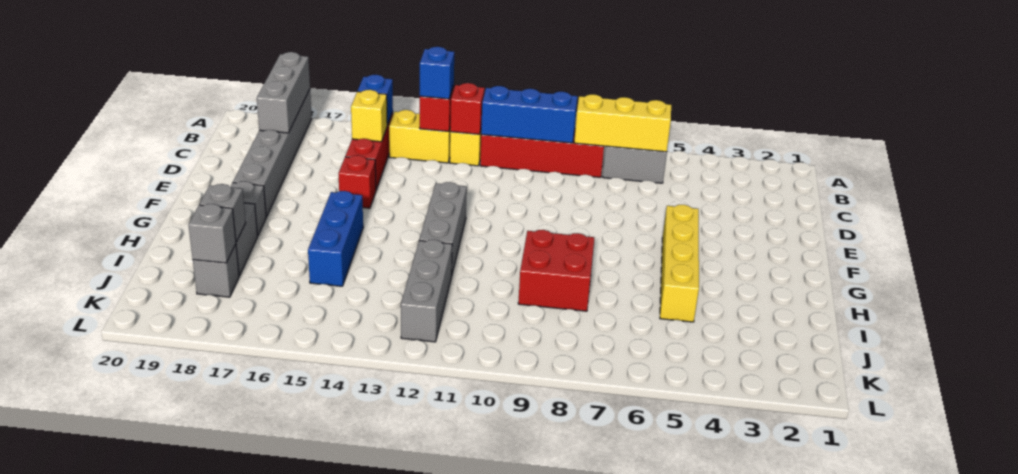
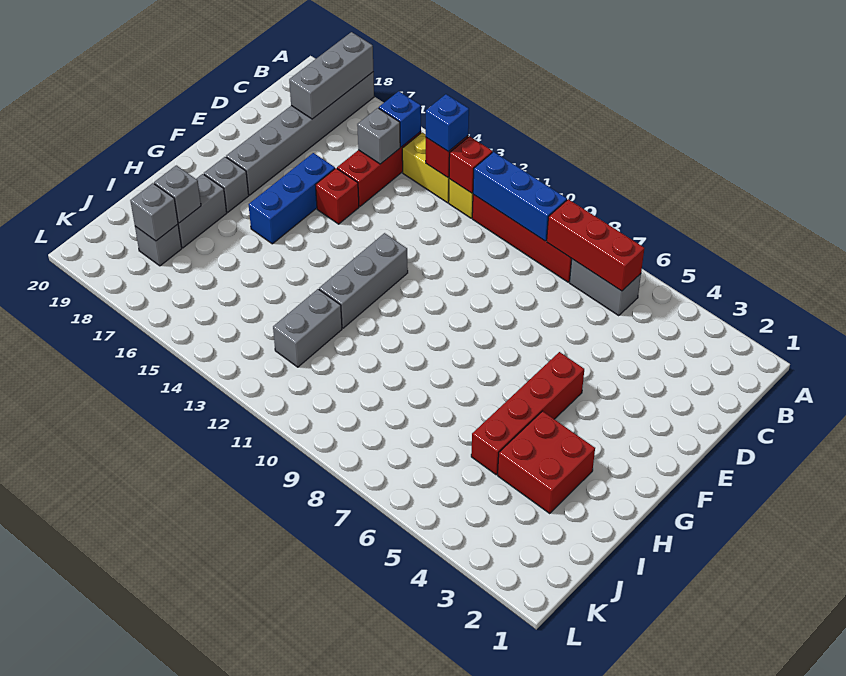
yellow 1x3 brick [574,94,671,152] -> red 1x3 brick [547,199,644,291]
yellow 1x1 brick [351,90,388,142] -> grey 1x1 brick [357,108,400,164]
yellow 1x4 brick [660,205,699,322] -> red 1x4 brick [471,352,584,475]
blue 1x3 brick [308,191,363,286] -> blue 1x3 brick moved to [248,153,335,244]
red 2x2 brick [518,230,594,311] -> red 2x2 brick moved to [498,411,595,513]
grey 1x3 brick [401,240,452,342] -> grey 1x2 brick [273,289,342,367]

